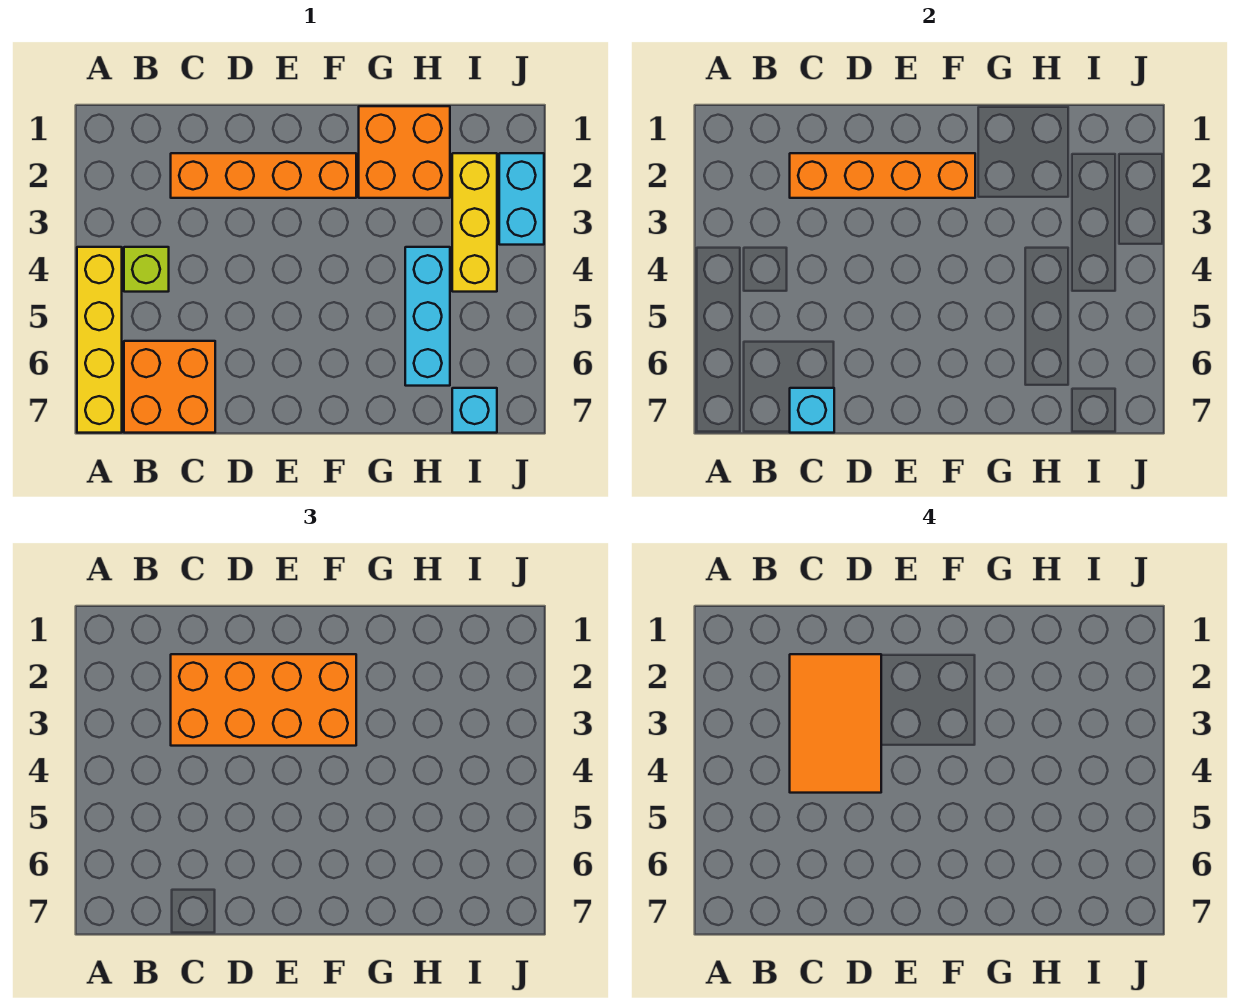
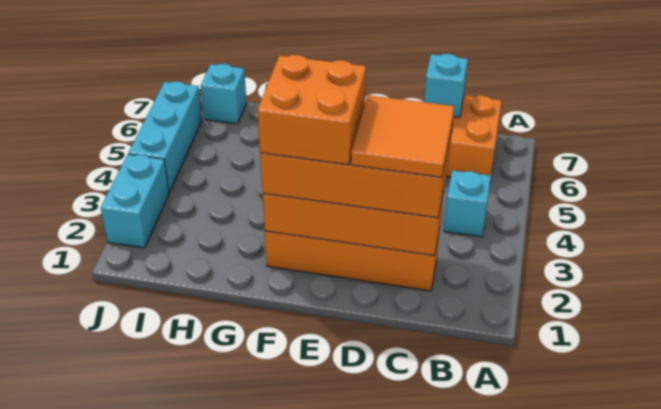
yellow 1x4 brick [77,247,122,433] -> none
lime 1x1 brick [124,247,169,292] -> cyan 1x1 brick [444,170,491,237]
orange 2x3 tile [790,654,881,793] -> orange 2x2 tile [351,95,454,177]
orange 2x2 brick [359,106,450,198] -> orange 2x2 brick moved to [258,55,366,165]
cyan 1x3 brick [405,247,450,386] -> cyan 1x3 brick moved to [128,82,202,193]
yellow 1x3 brick [452,153,497,292] -> none

